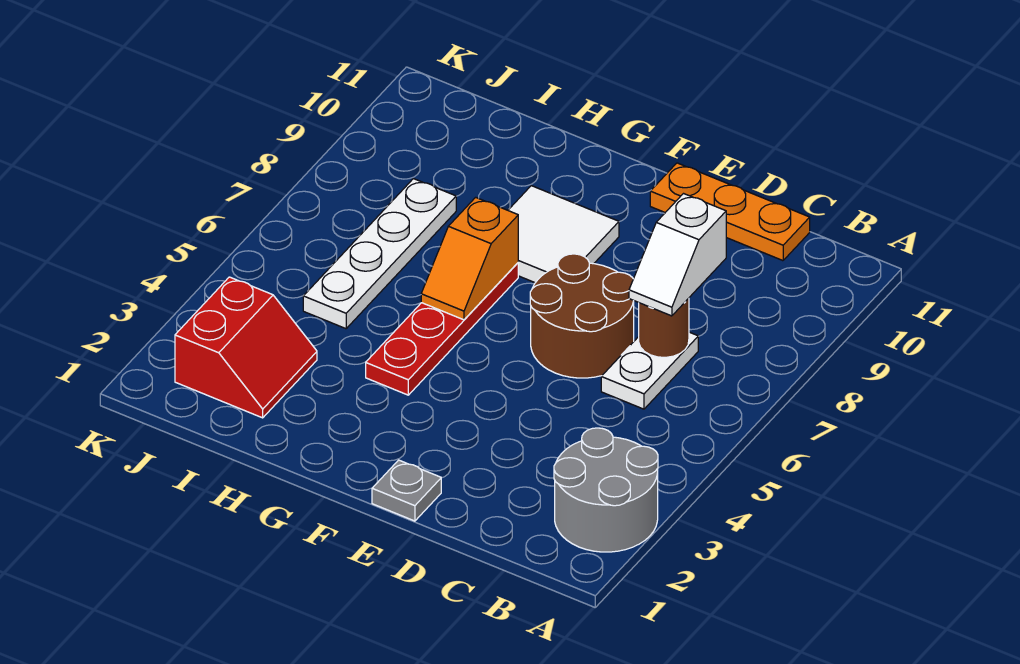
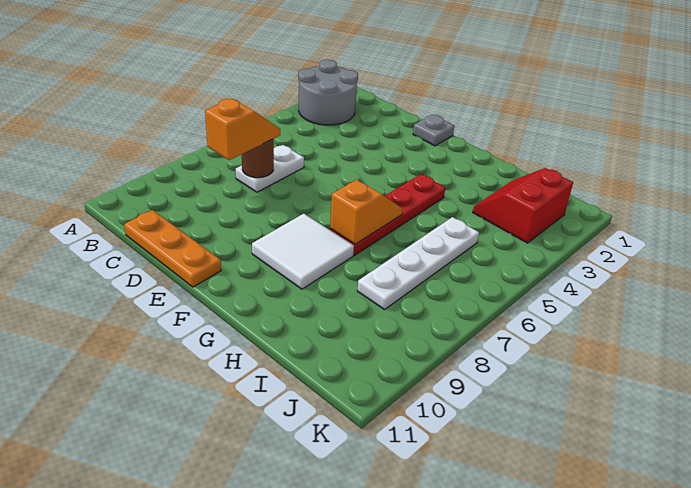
white 1x2 slope [629,194,726,316] -> orange 1x2 slope [205,99,280,160]
brown 2x2 round brick [530,254,634,378] -> none

